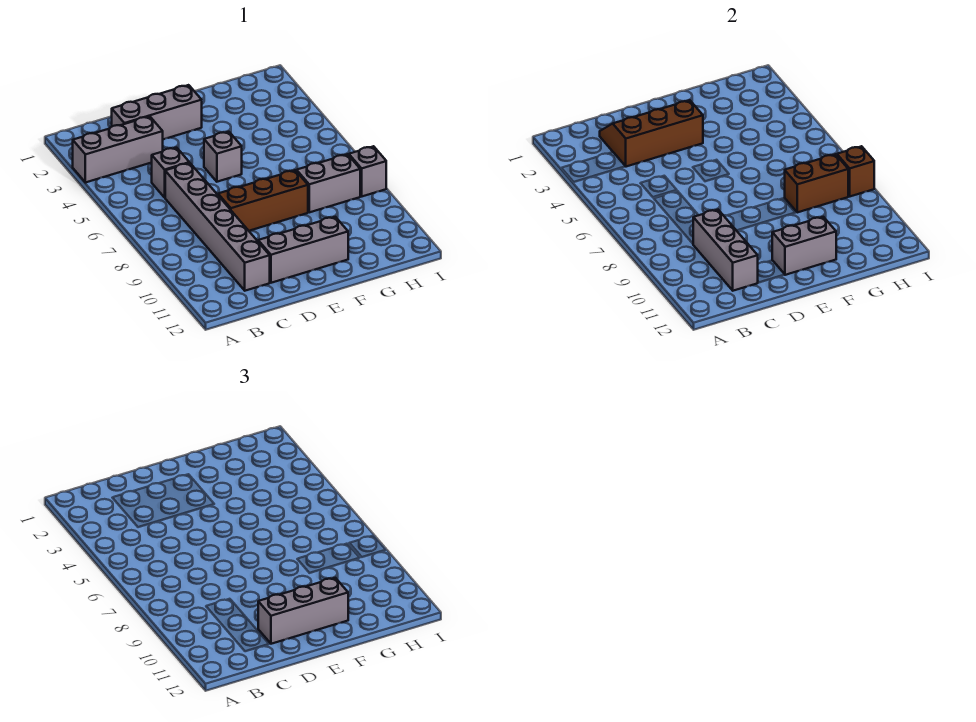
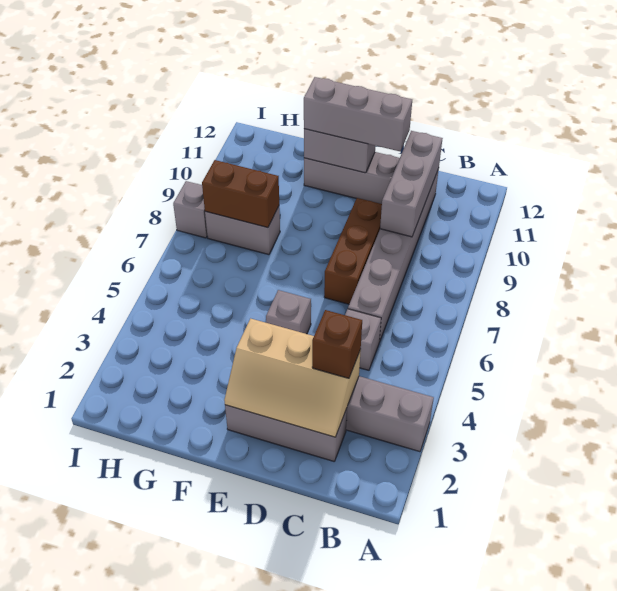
brown 2x3 slope [600,100,703,167] -> tan 2x3 slope [224,319,361,437]
brown 1x3 brick [218,170,308,231] -> brown 1x3 brick turned to [324,198,382,304]
brown 1x1 brick [837,146,874,196] -> brown 1x1 brick moved to [312,310,362,378]

